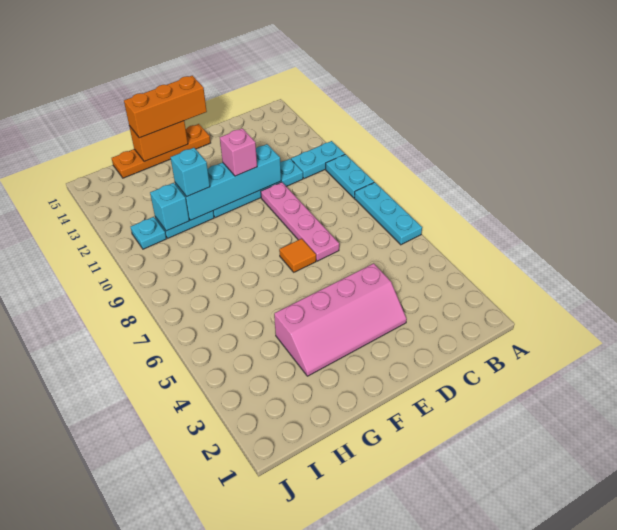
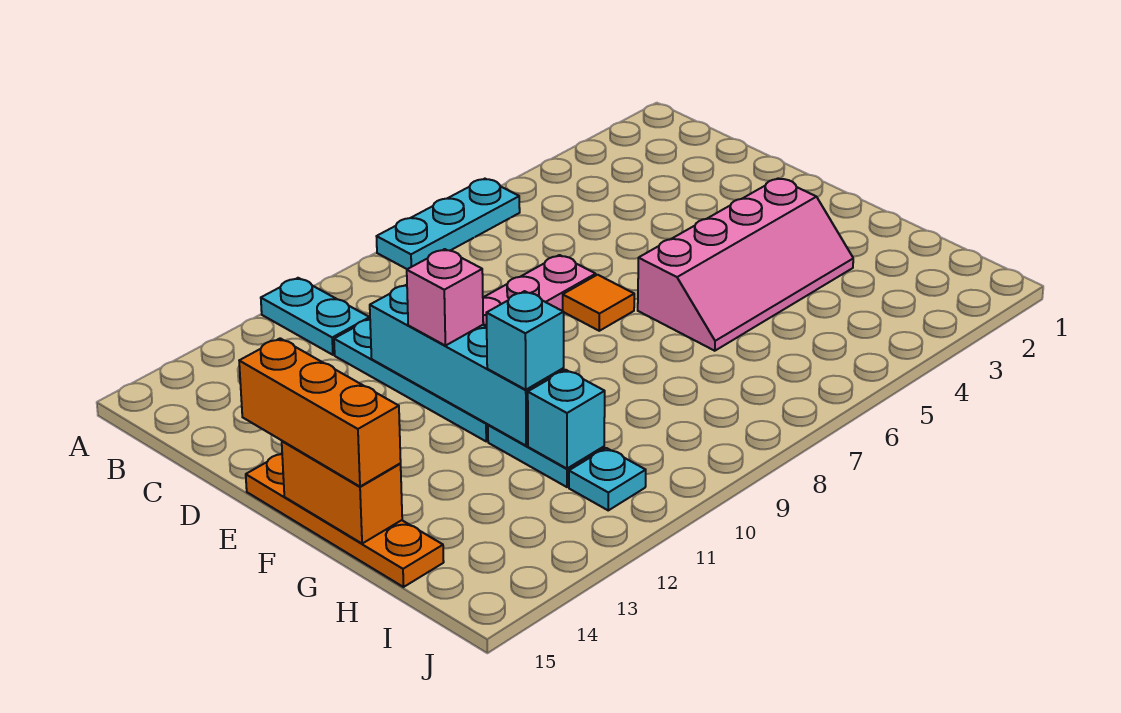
cyan 1x2 plate [326,154,374,198] -> none
pink 2x4 slope [274,263,407,376] -> pink 2x4 slope turned to [638,178,853,351]

